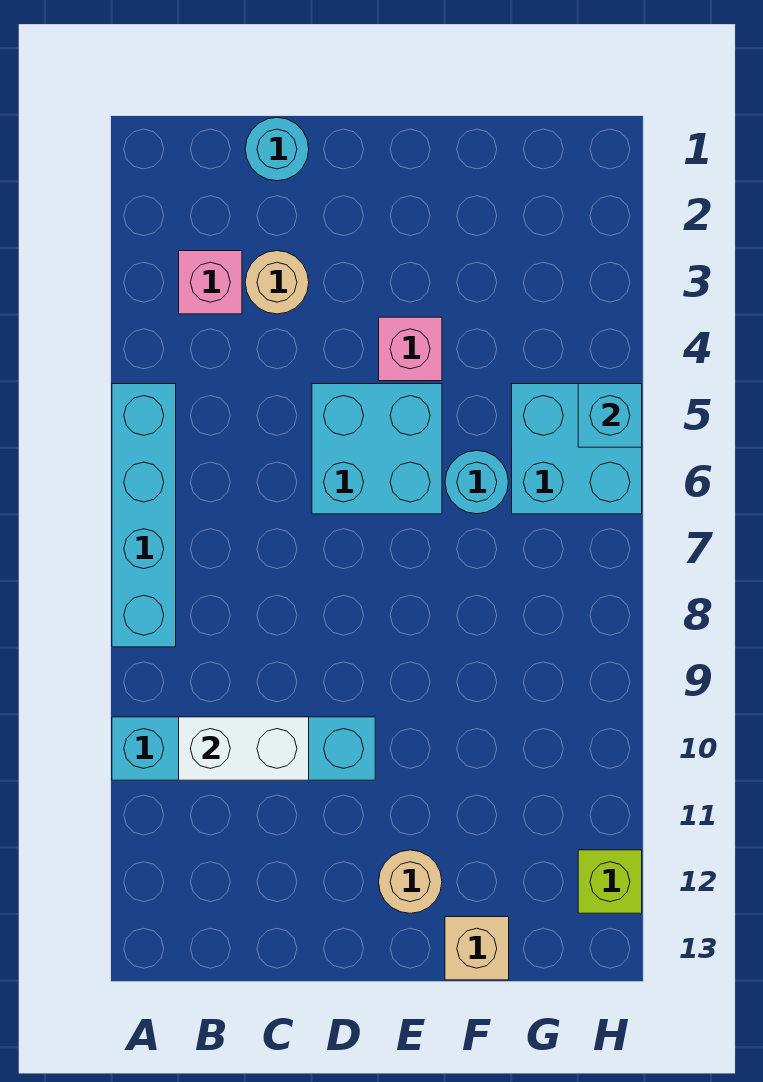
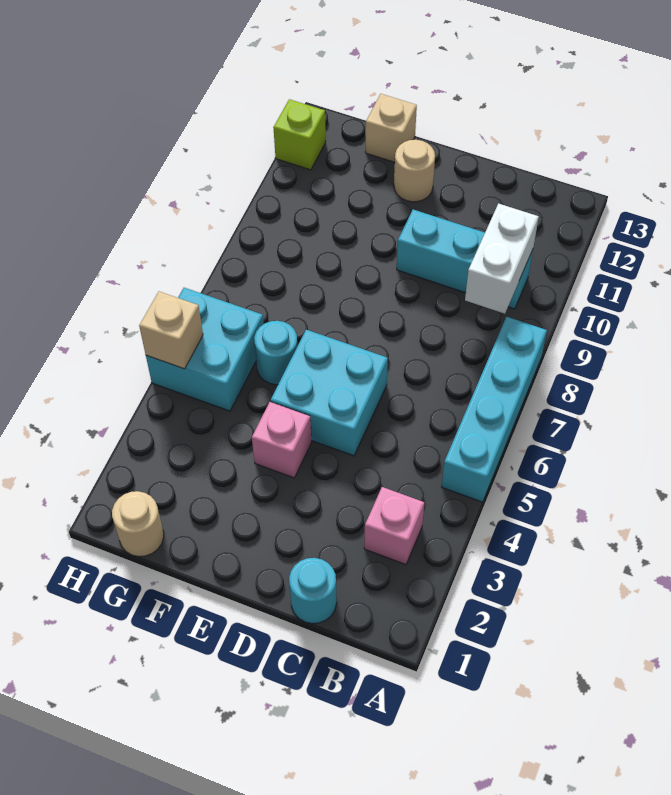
cyan 1x4 brick [112,717,375,780] -> cyan 1x3 brick [397,210,533,309]
white 1x2 brick [179,717,309,780] -> white 1x2 brick turned to [465,204,539,314]
tan 1x1 round brick [245,251,309,314] -> tan 1x1 round brick moved to [112,491,164,557]
cyan 1x1 brick [578,384,642,447] -> tan 1x1 brick [139,292,203,369]

